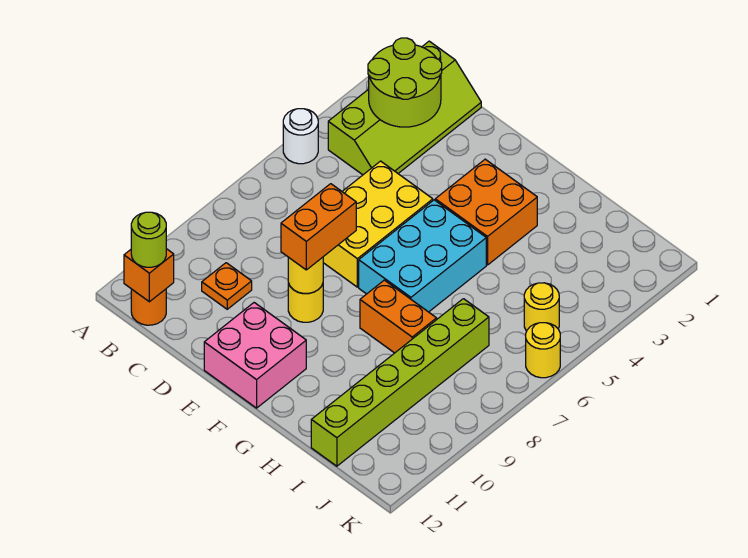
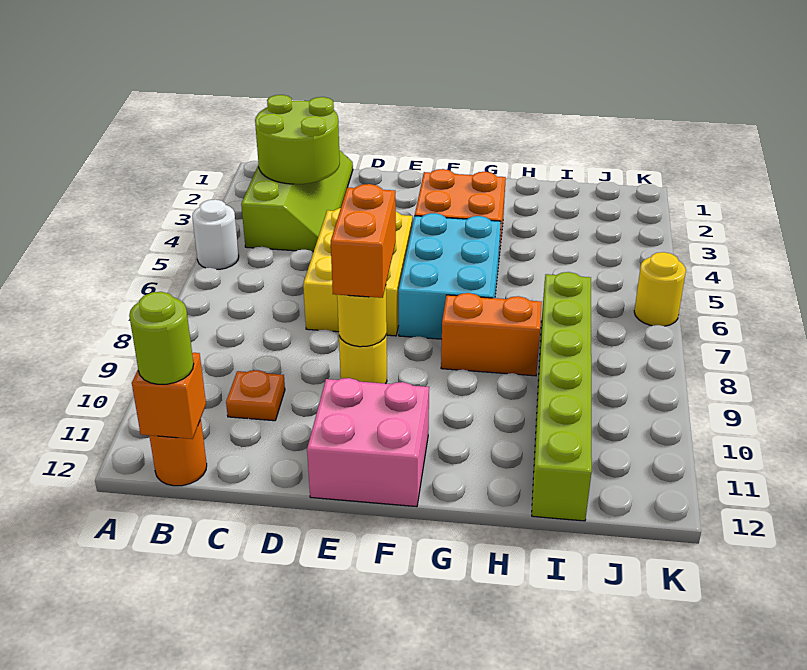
yellow 1x1 round brick [524,283,559,331] -> none

